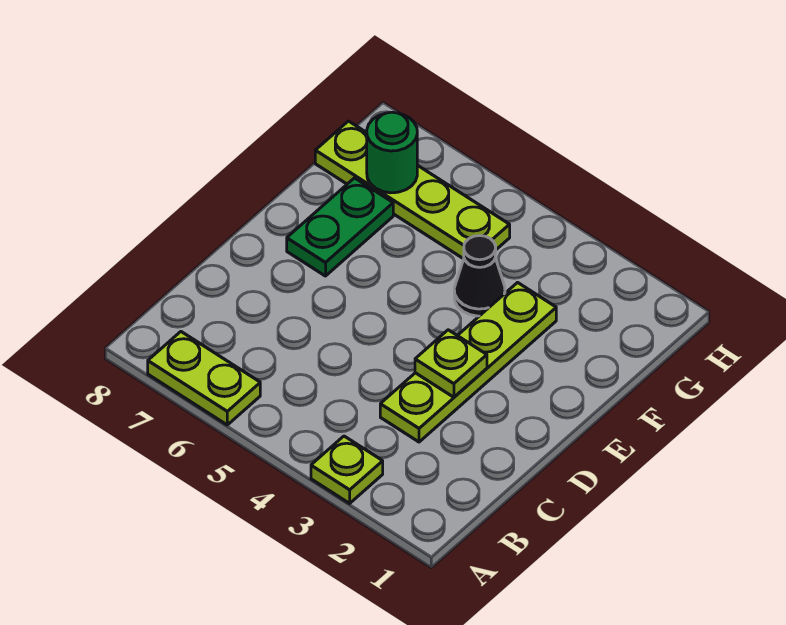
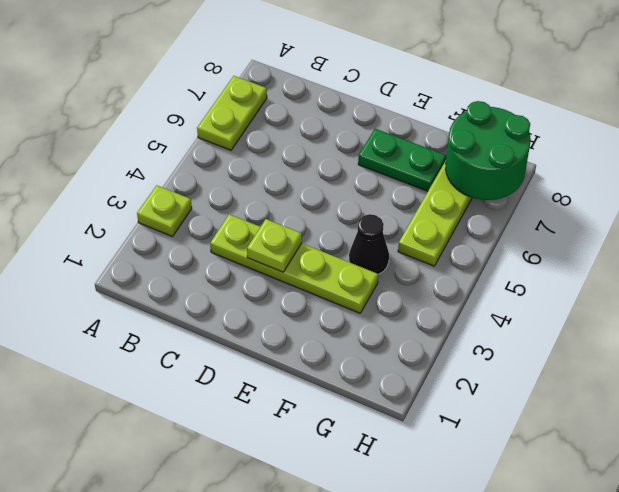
green 1x1 round brick [367,112,417,193] -> green 2x2 round brick [446,101,531,200]

